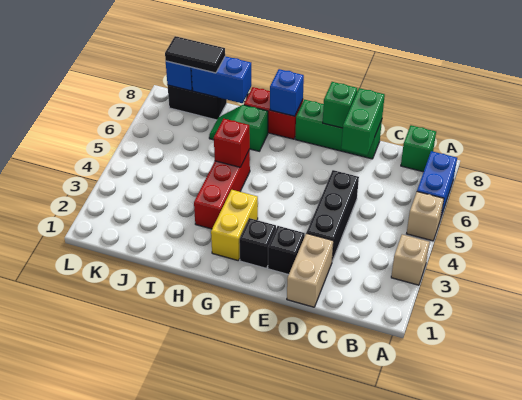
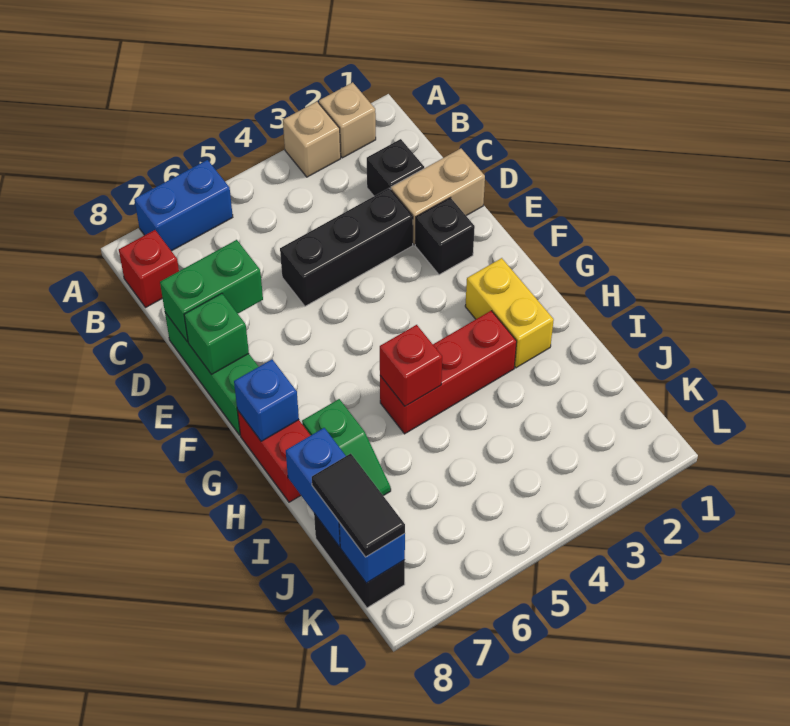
tan 1x1 brick [407,192,444,241] -> tan 1x1 brick moved to [319,82,376,158]
green 1x1 brick [401,125,436,172] -> red 1x1 brick [119,230,179,307]
black 1x1 brick [239,218,276,268] -> black 1x1 brick moved to [367,139,424,196]
yellow 1x2 brick [211,190,258,260] -> yellow 1x2 brick turned to [465,258,554,368]

